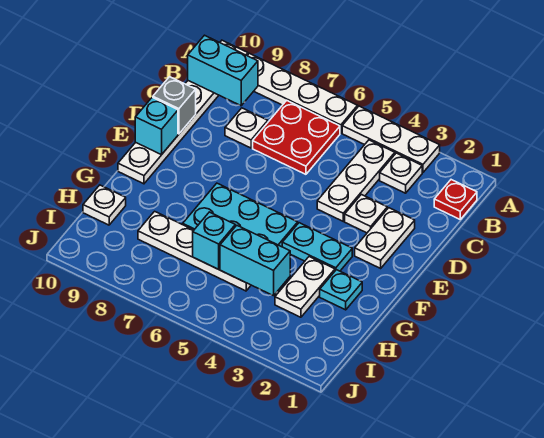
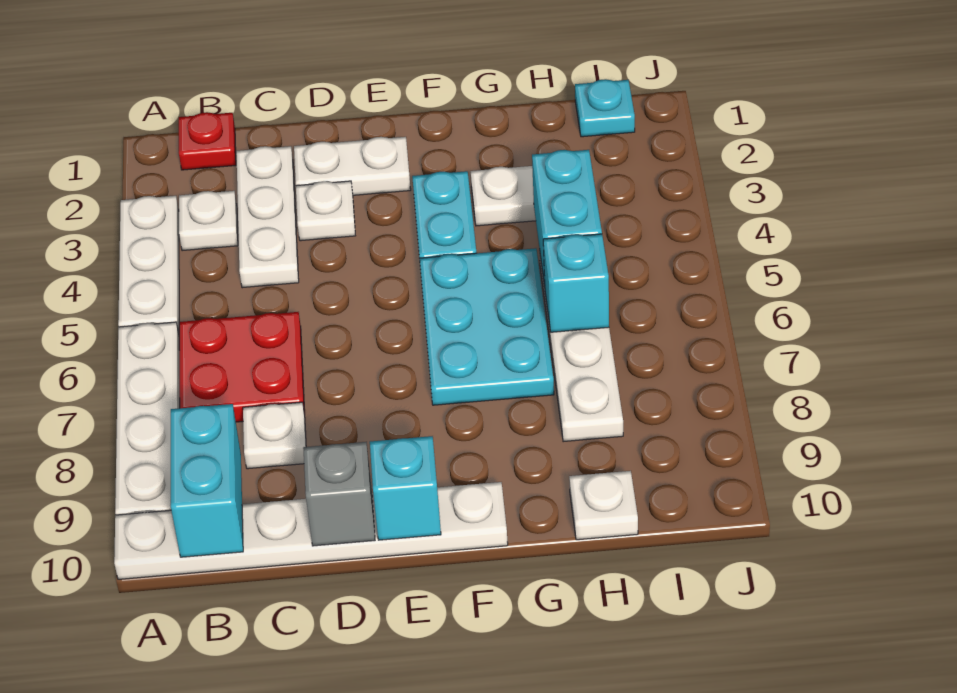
white 1x3 plate [317,140,395,221] -> white 1x3 plate turned to [236,146,299,288]
cyan 1x1 plate [320,270,362,310] -> cyan 1x1 plate moved to [575,79,635,137]

